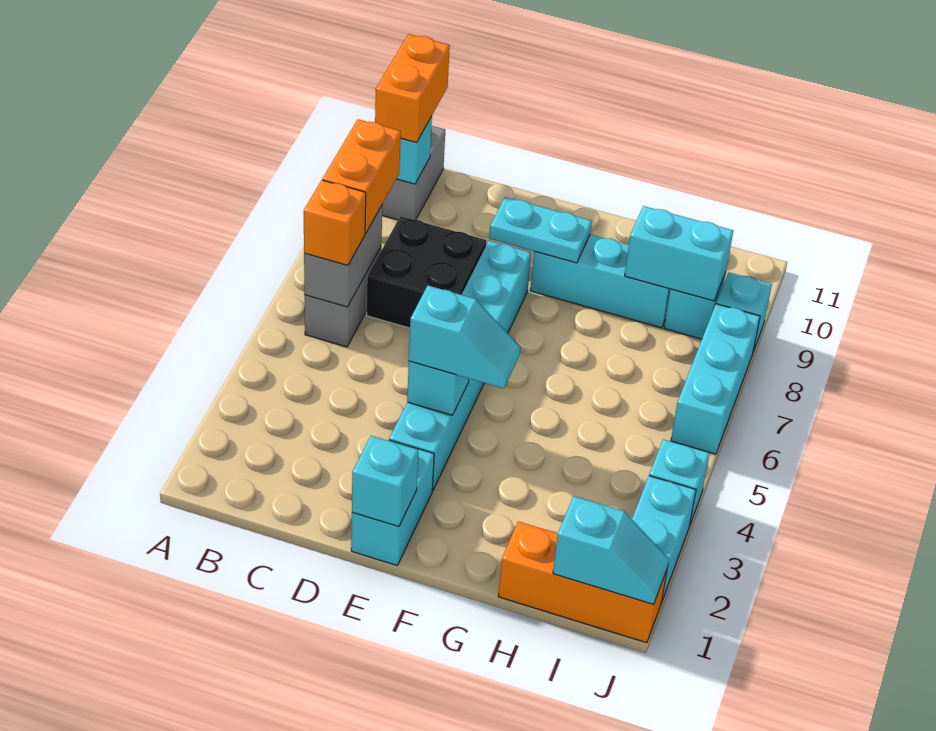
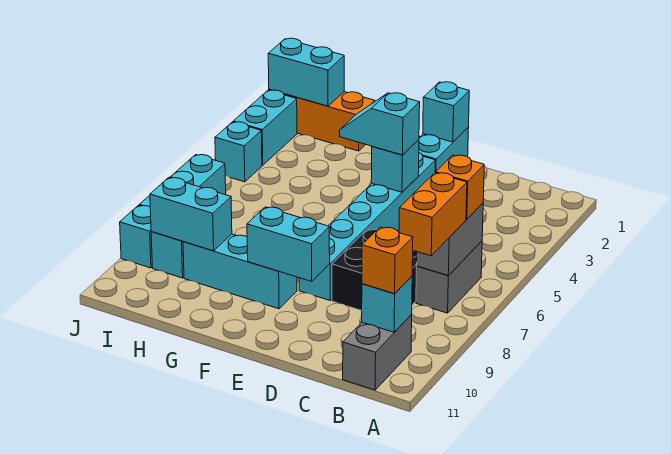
orange 1x2 brick [375,34,450,142] -> orange 1x1 brick [362,227,413,294]
cyan 1x2 plate [489,197,592,263] -> cyan 1x2 brick [247,207,330,281]
cyan 1x2 slope [553,496,669,604] -> cyan 1x2 brick [268,38,344,106]

